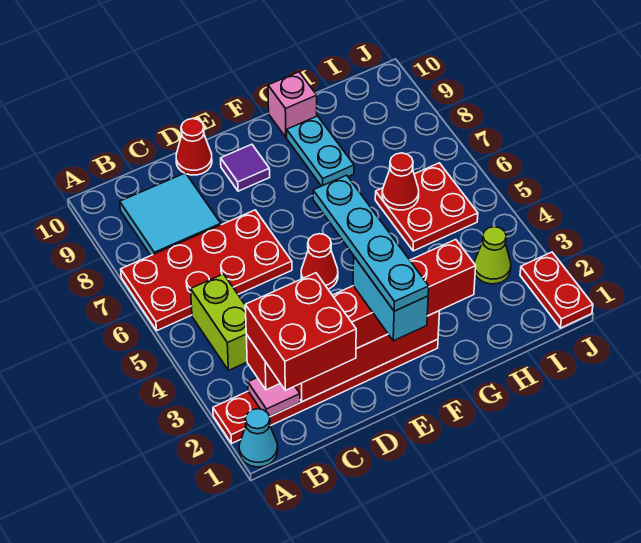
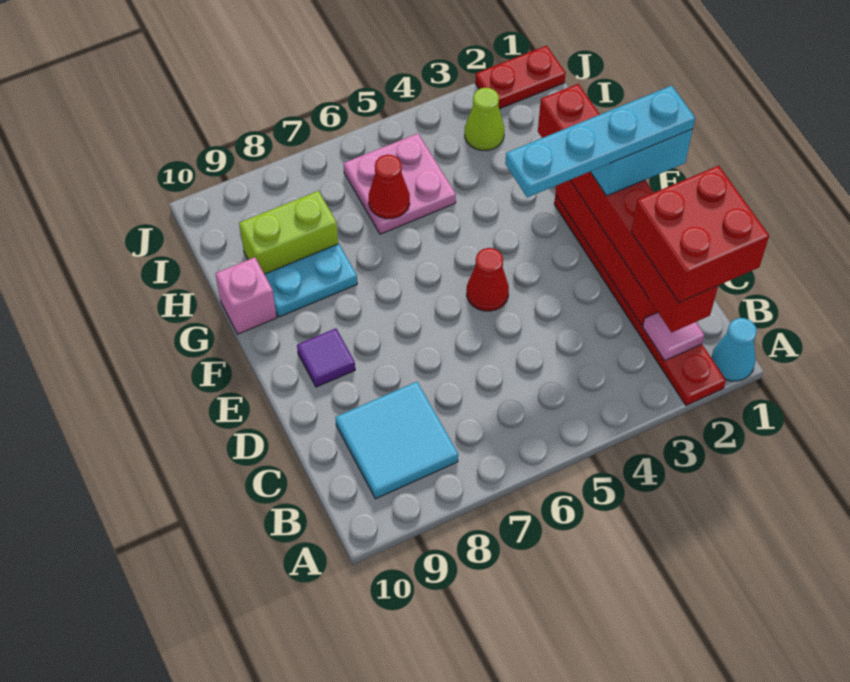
red 2x4 plate [121,210,292,330] -> none
lime 1x2 brick [191,274,247,370] -> lime 1x2 brick moved to [239,191,338,274]
red 1x1 cone [176,119,212,175] -> none
red 2x2 plate [375,163,478,251] -> pink 2x2 plate [343,133,456,234]

